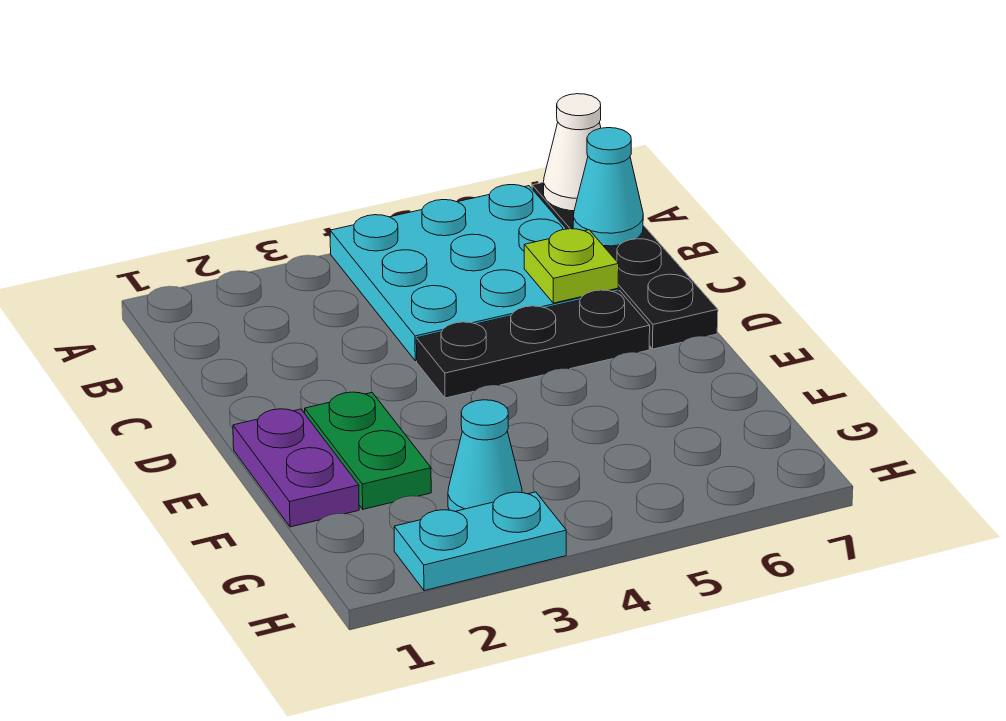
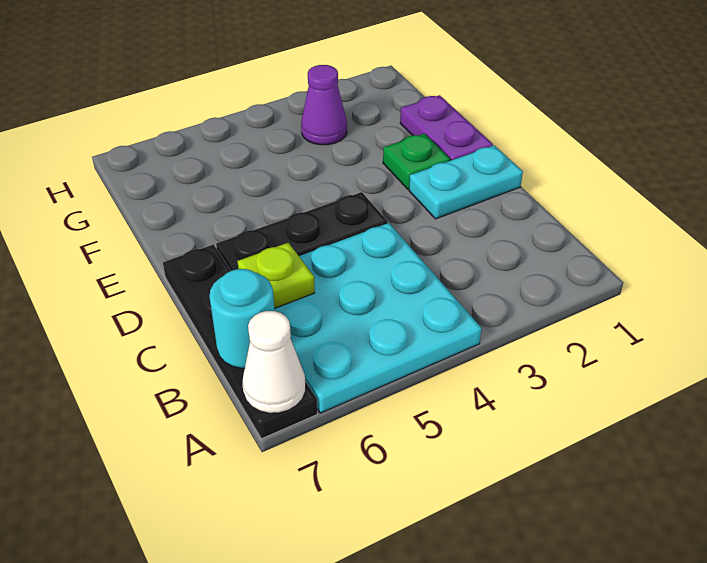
cyan 1x1 cone [573,128,643,246] -> cyan 1x1 round brick [210,269,275,368]
green 1x2 plate [305,392,431,509] -> green 1x1 plate [383,134,450,189]
cyan 1x1 cone [448,400,522,511] -> purple 1x1 cone [301,65,347,145]
cyan 1x2 plate [394,492,566,591] -> cyan 1x2 plate moved to [409,145,523,219]

